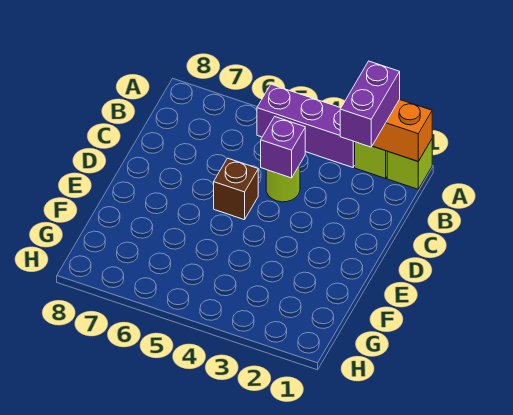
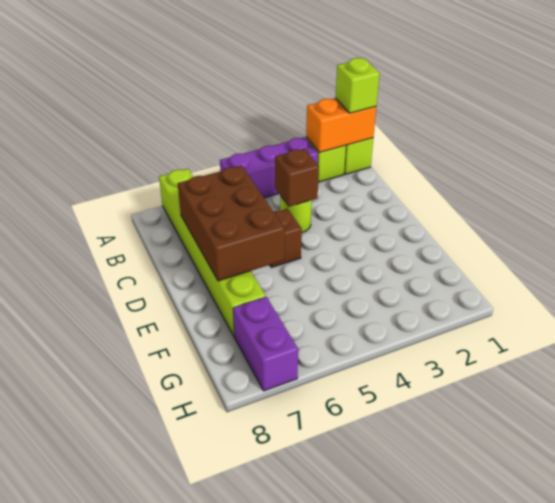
none -> lime 1x1 brick [336,58,380,113]
purple 1x2 brick [340,61,400,147] -> purple 1x2 brick moved to [233,297,298,391]
none -> lime 1x6 brick [159,169,266,336]
purple 1x1 brick [261,117,305,178] -> brown 1x1 brick [275,149,319,207]
none -> brown 2x3 brick [178,166,285,281]

